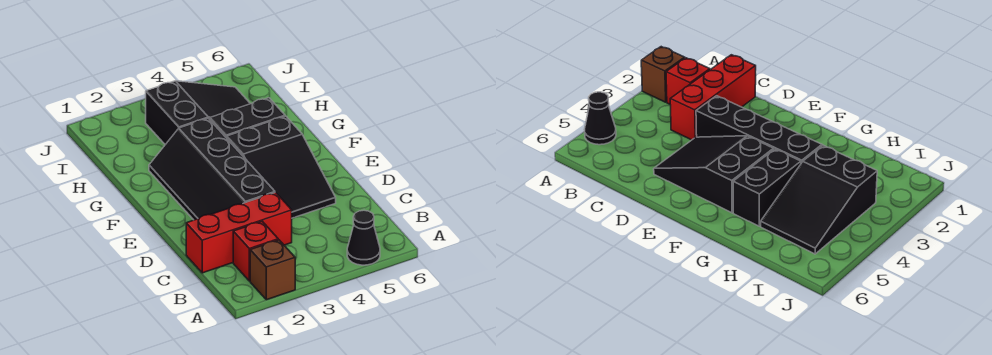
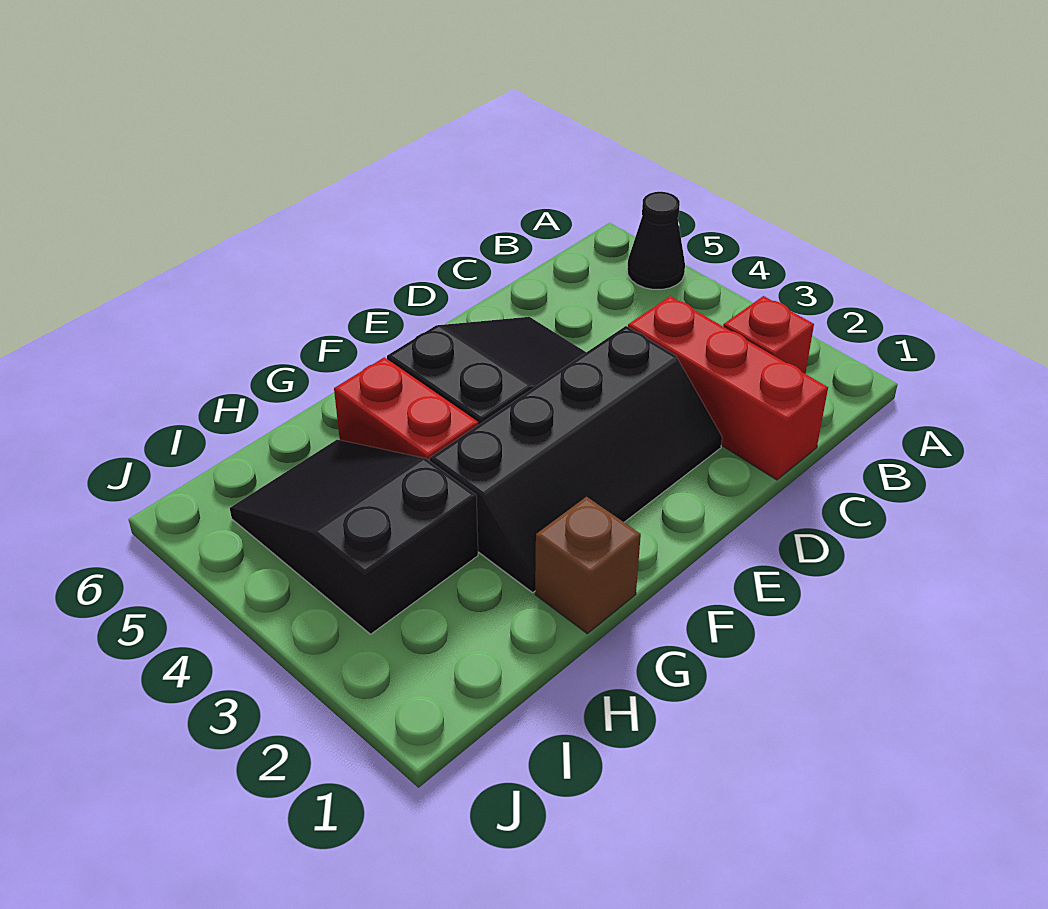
brown 1x1 brick [250,240,295,300] -> brown 1x1 brick moved to [535,497,641,634]
black 1x2 brick [210,98,285,138] -> red 1x2 brick [334,357,478,461]

